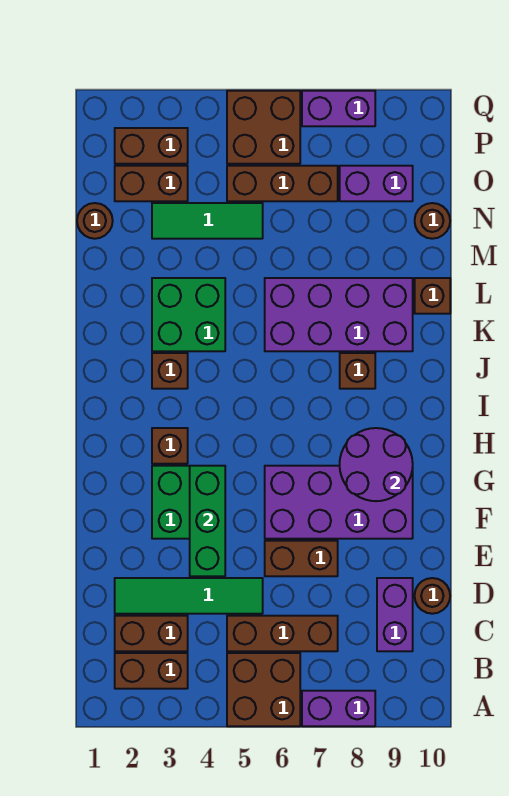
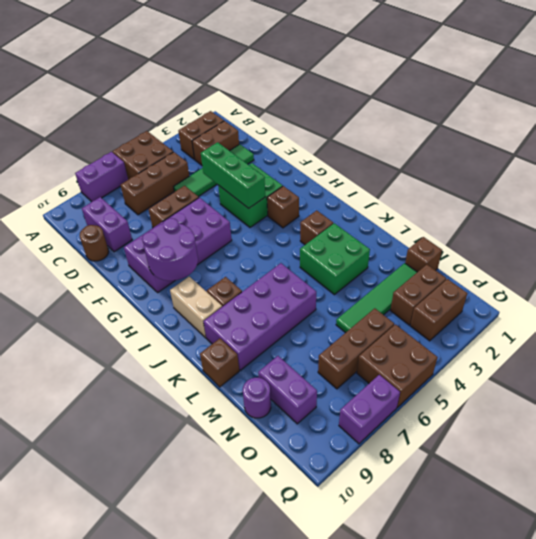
none -> tan 1x2 brick [170,277,222,338]
brown 1x1 round brick [77,203,113,239] -> brown 1x1 brick [405,237,442,272]
green 1x3 tile [152,203,263,239] -> green 1x4 tile [336,263,417,333]
brown 1x1 round brick [415,203,450,239] -> purple 1x1 round brick [243,378,271,418]
purple 1x2 brick [340,166,413,201] -> purple 1x2 brick turned to [258,356,317,424]

